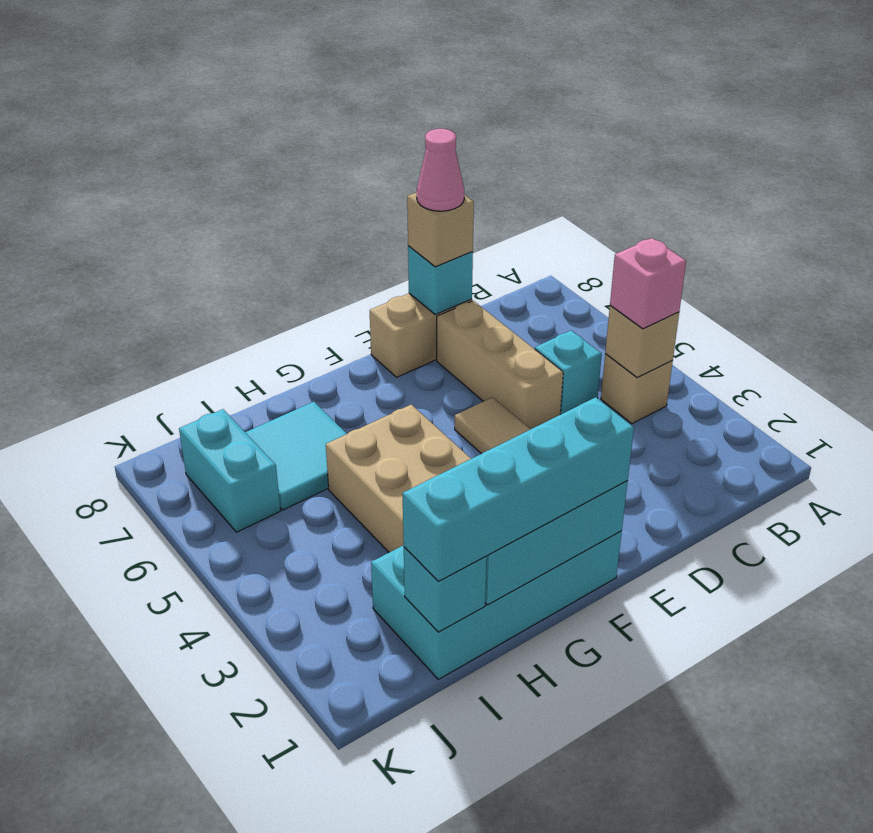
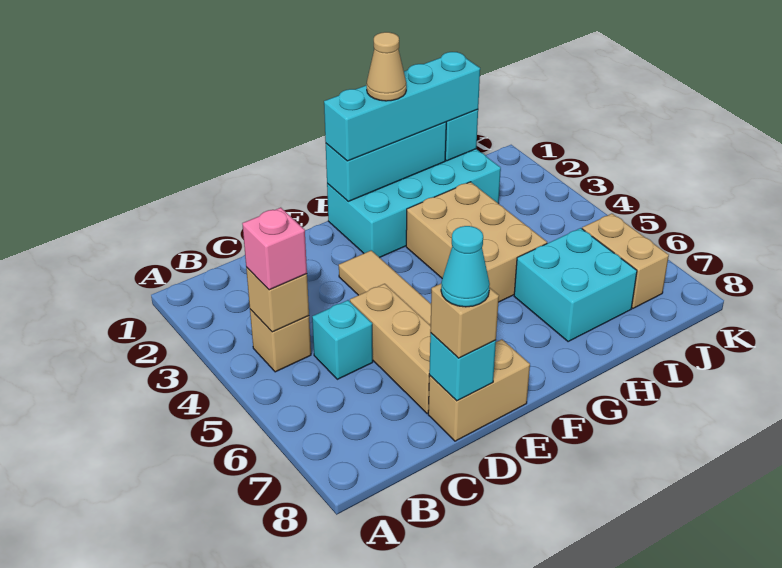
pink 1x1 cone [417,129,464,211] -> cyan 1x1 cone [441,226,490,307]
none -> tan 1x1 cone [367,32,406,101]
cyan 2x2 tile [245,402,347,510] -> cyan 2x2 brick [514,228,637,342]
cyan 1x2 brick [179,409,280,532] -> tan 1x2 brick [582,214,669,309]

